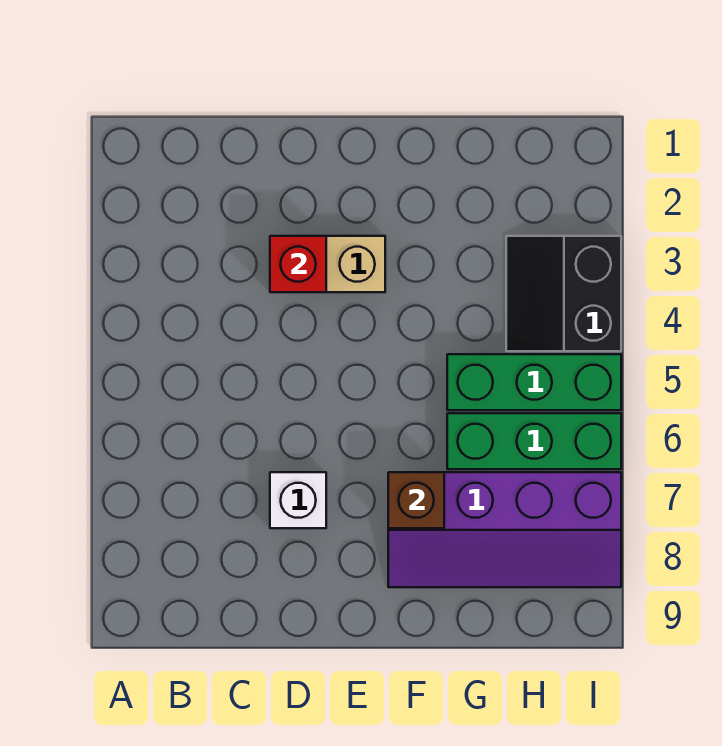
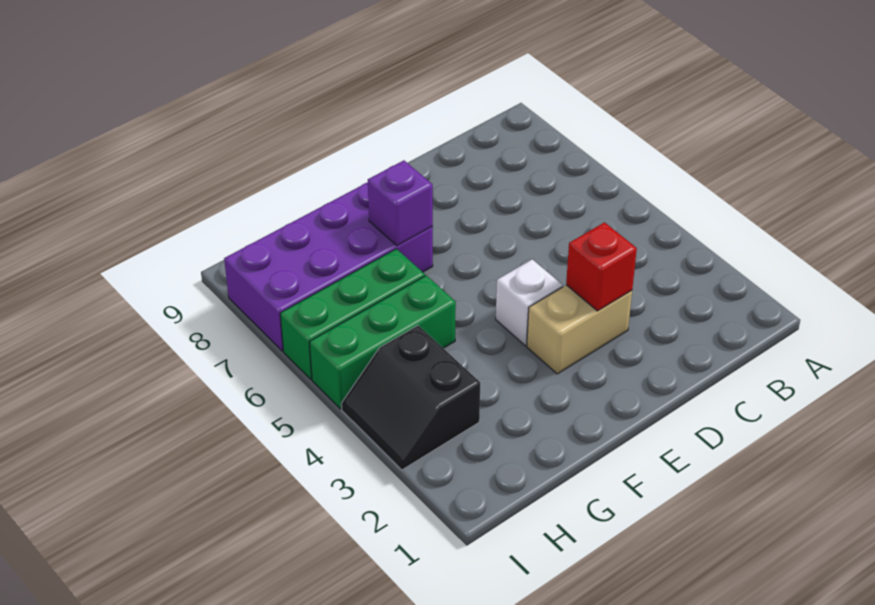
white 1x1 brick [270,472,326,528] -> white 1x1 brick moved to [496,259,563,346]
purple 2x4 slope [388,472,621,587] -> purple 2x4 brick [224,183,433,351]
brown 1x1 brick [388,472,444,528] -> purple 1x1 brick [367,160,433,246]
black 2x2 slope [506,236,621,351] -> black 2x2 slope turned to [341,326,480,470]

